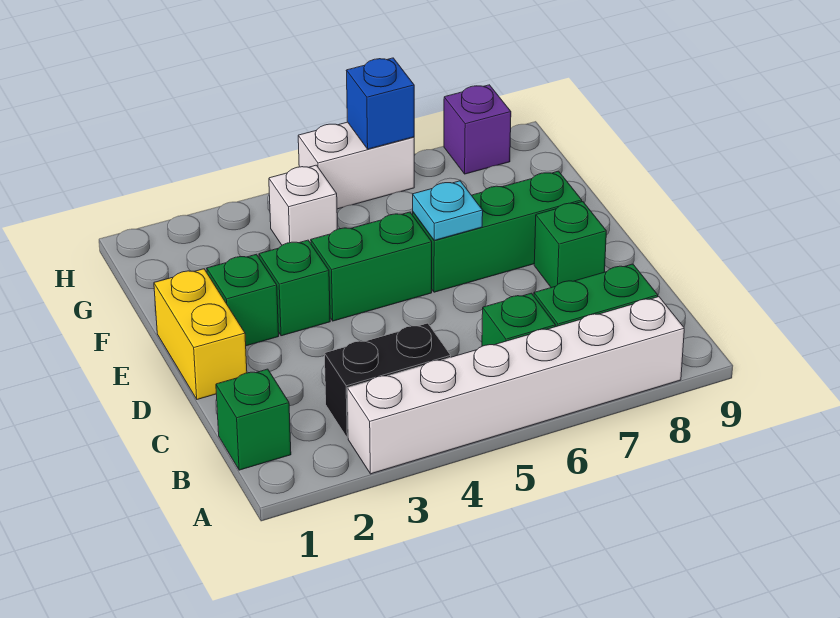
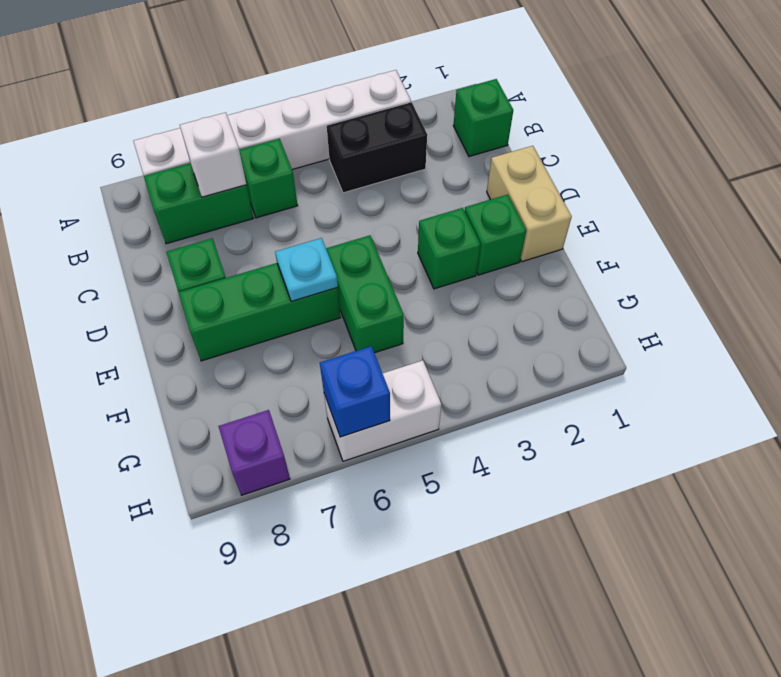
yellow 1x2 brick [154,269,247,399] -> tan 1x2 brick [487,146,572,262]
green 1x2 brick [311,212,432,321] -> green 1x2 brick turned to [326,235,404,353]
white 1x1 brick [269,165,337,245] -> white 1x1 brick moved to [180,113,246,197]

